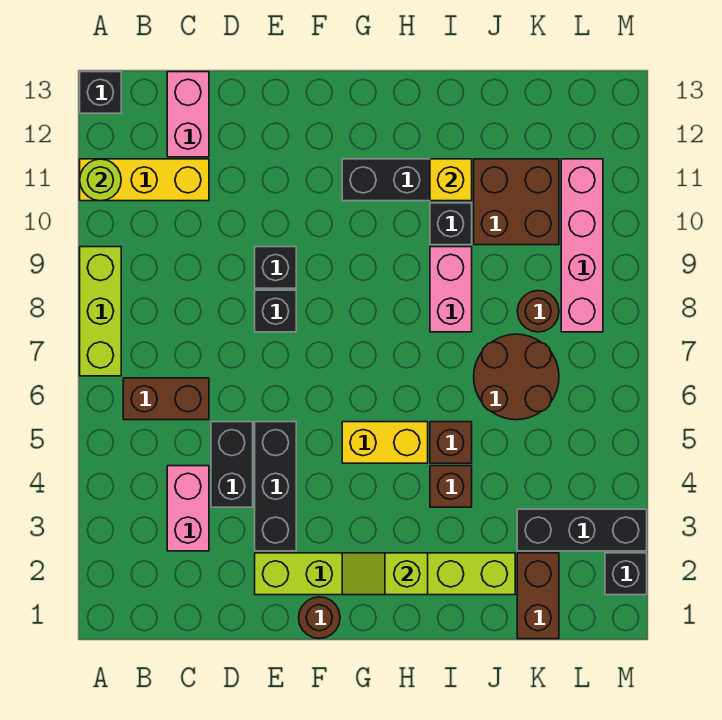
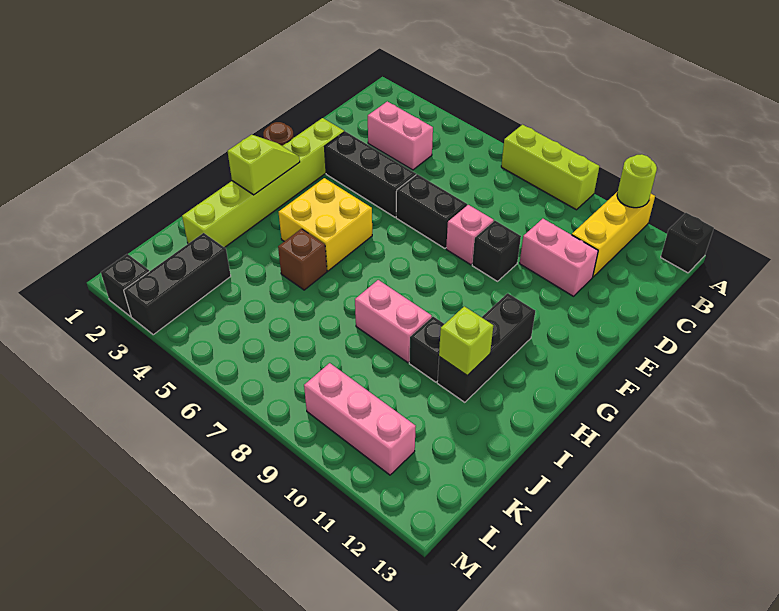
brown 1x2 brick [123,378,209,420] -> none
pink 1x2 brick [167,72,209,157] -> pink 1x2 brick moved to [520,219,598,296]
black 1x2 brick [211,422,253,507] -> black 1x2 brick moved to [396,174,467,248]
black 1x1 brick [255,290,296,332] -> pink 1x1 brick [446,205,494,265]
yellow 1x2 brick [342,422,428,463] -> yellow 2x2 brick [279,178,372,271]
brown 1x1 brick [430,466,472,507] -> none
yellow 1x1 brick [430,159,472,201] -> lime 1x1 brick [439,306,493,376]
brown 2x2 round brick [474,334,559,420] -> none
brown 2x2 brick [474,159,559,245] -> none
brown 1x2 brick [517,553,559,639] -> none
brown 1x1 round brick [517,291,559,332] -> none
pink 1x4 brick [561,159,603,332] -> pink 1x3 brick [304,363,416,475]

